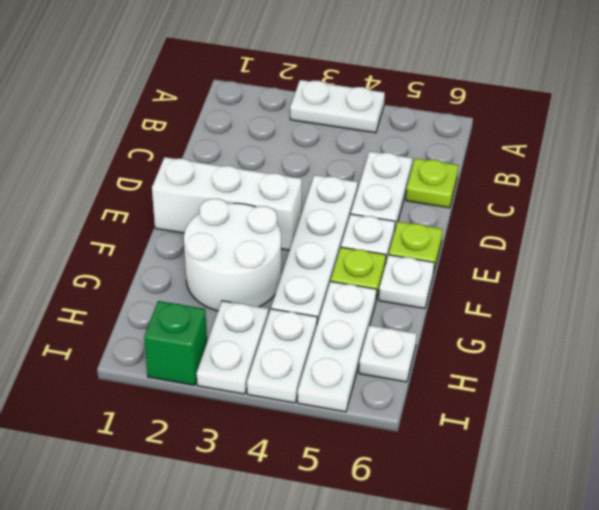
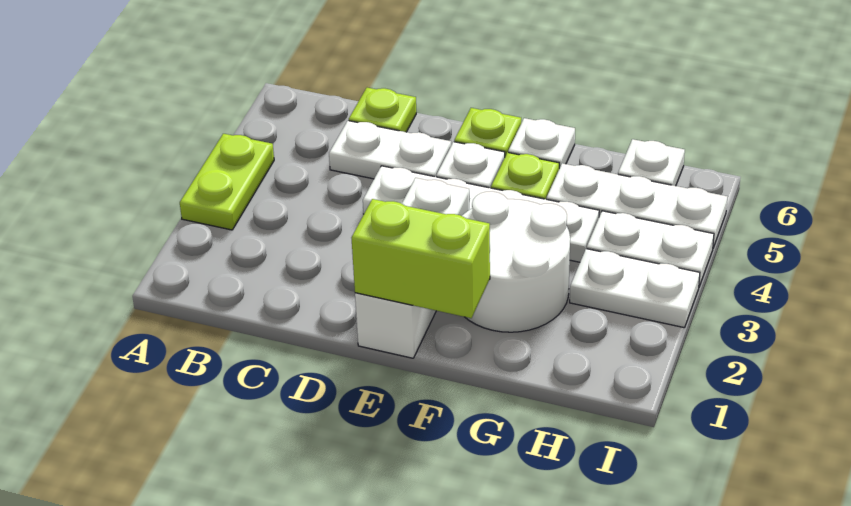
white 1x2 plate [290,80,385,133] -> lime 1x2 plate [180,134,274,230]
none -> lime 1x2 brick [352,199,490,318]
green 1x1 brick [144,301,207,385] -> none

